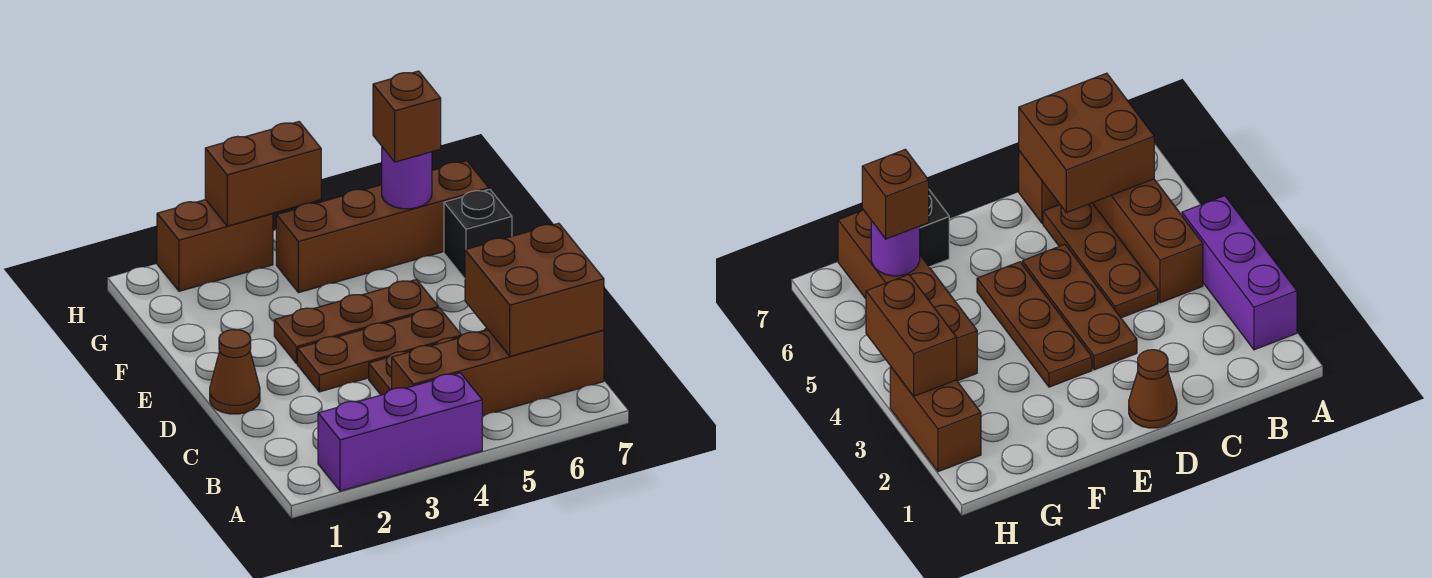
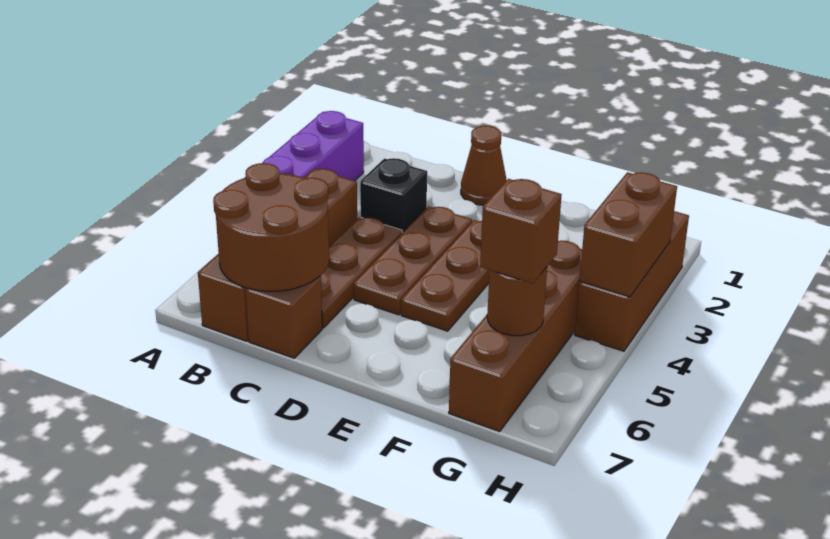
brown 2x2 brick [465,223,604,356] -> brown 2x2 round brick [213,163,329,292]
black 1x1 brick [444,189,512,279] -> black 1x1 brick moved to [360,158,427,233]
purple 1x1 round brick [382,147,432,209] -> brown 1x1 round brick [487,267,547,336]
brown 1x2 brick [157,200,273,291] -> brown 1x3 brick [575,211,689,351]

